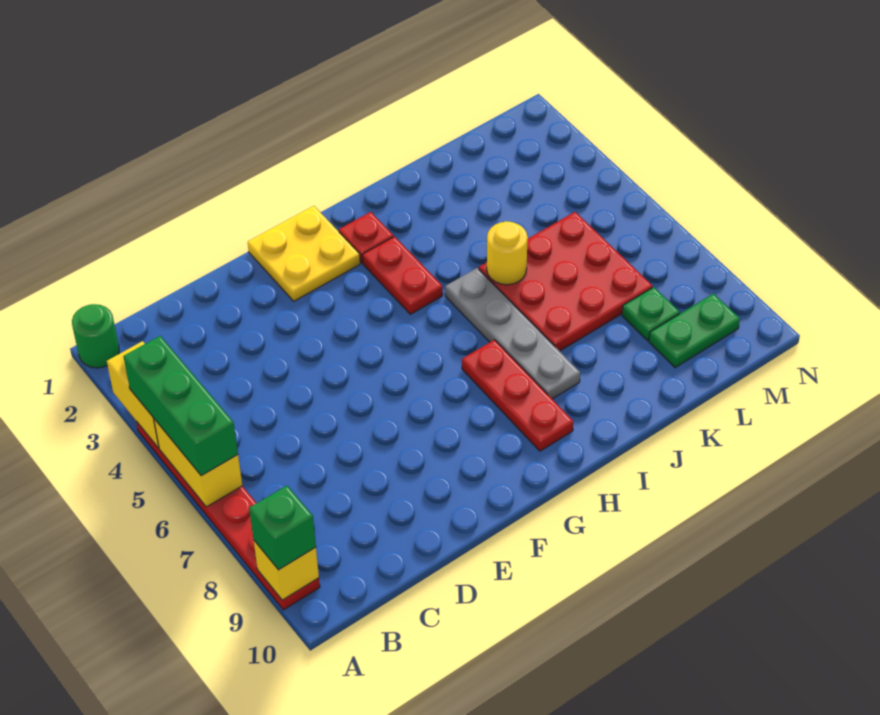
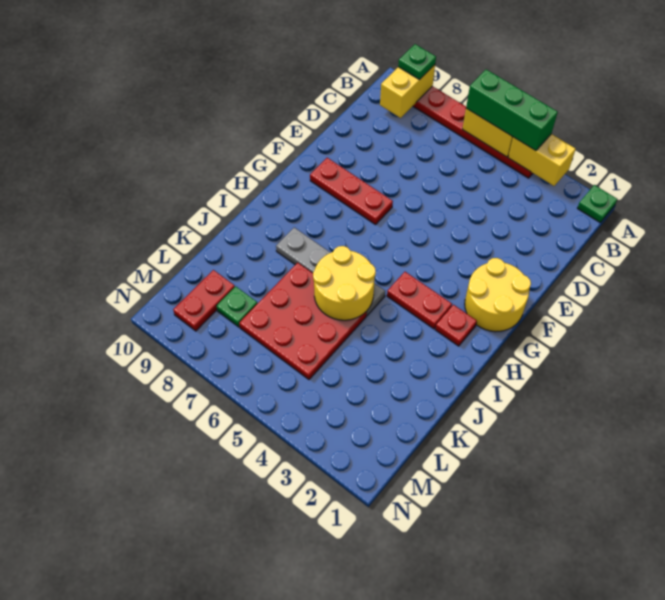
green 1x1 round brick [72,304,119,368] -> green 1x1 plate [577,185,617,223]
yellow 1x1 brick [254,541,319,600] -> yellow 1x2 brick [380,65,435,118]
green 1x1 brick [249,486,316,570] -> green 1x1 plate [398,44,436,79]
yellow 2x2 plate [248,206,360,301] -> yellow 2x2 round brick [465,258,531,332]
red 1x3 plate [462,340,573,451] -> red 1x3 plate moved to [310,158,393,225]
yellow 1x1 round brick [487,221,528,285] -> yellow 2x2 round brick [313,246,376,320]
green 1x2 plate [649,294,740,367] -> red 1x2 plate [173,270,235,331]

